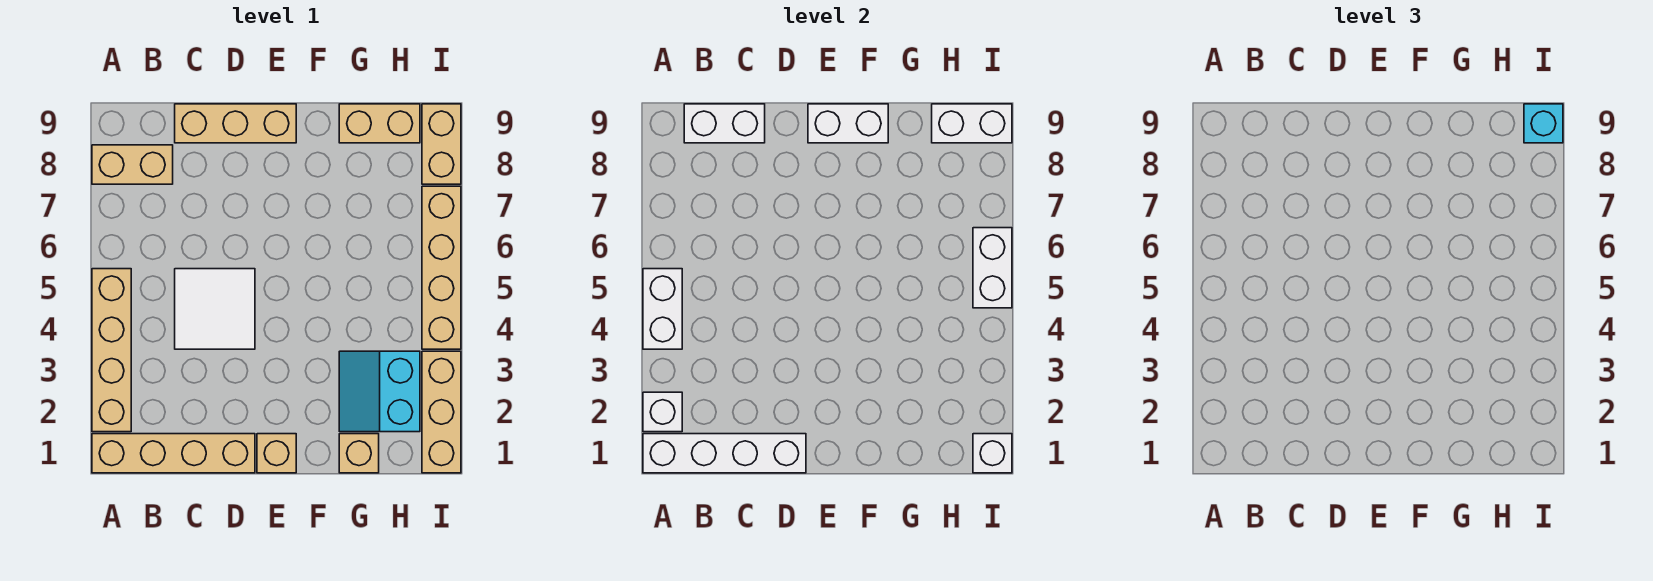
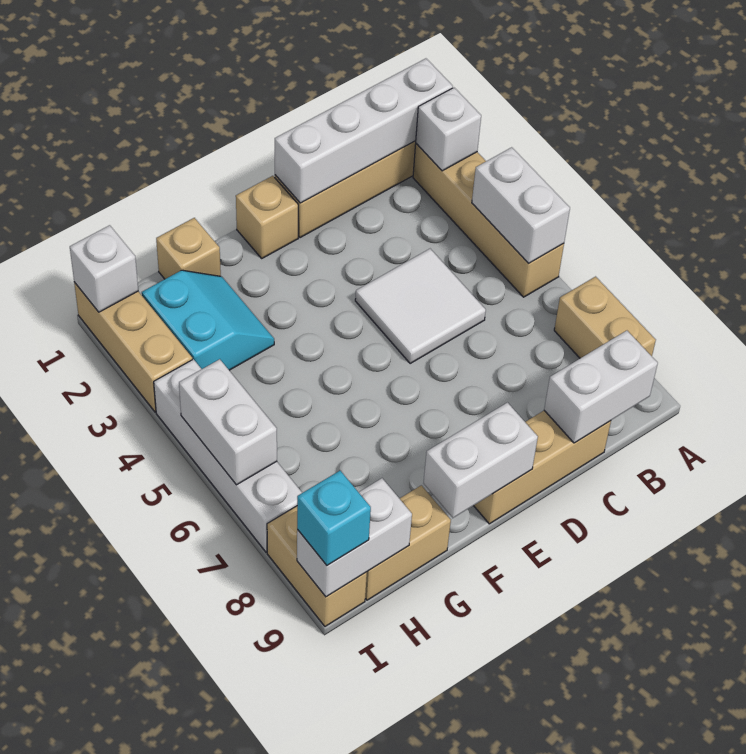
tan 1x2 brick [92,145,173,184] -> tan 1x2 brick turned to [554,277,656,358]
tan 1x4 brick [422,186,461,349] -> white 1x4 brick [154,359,302,552]

